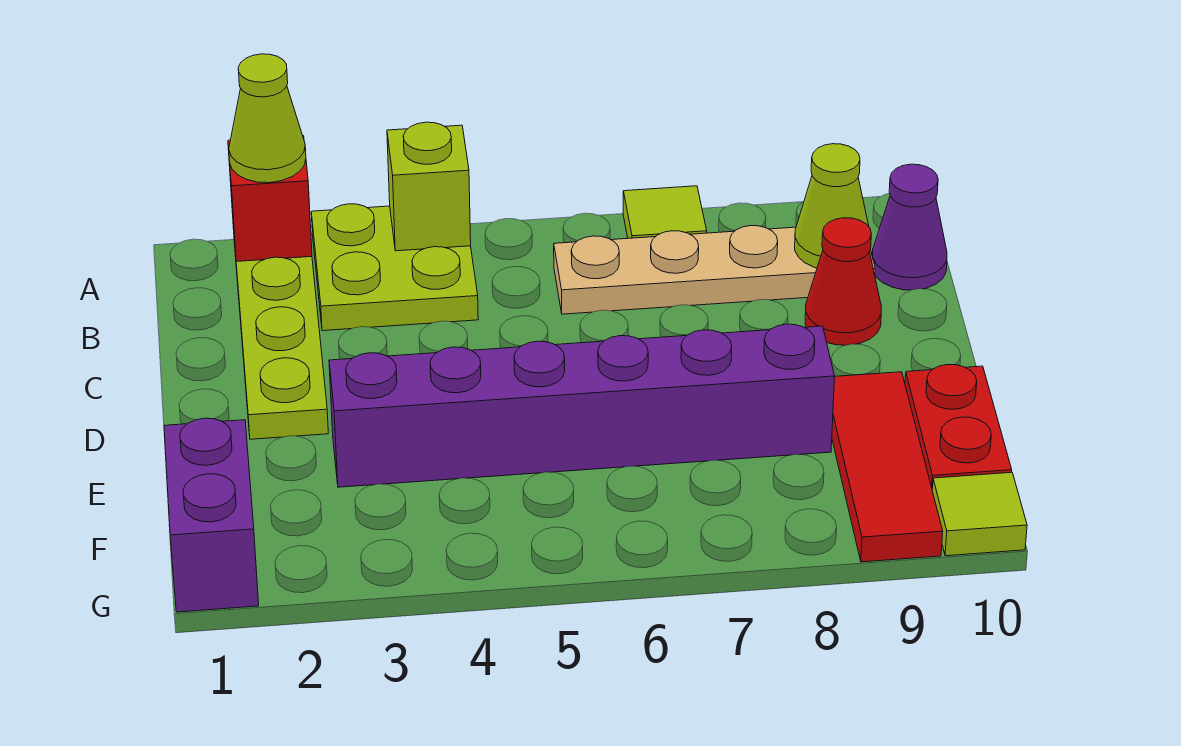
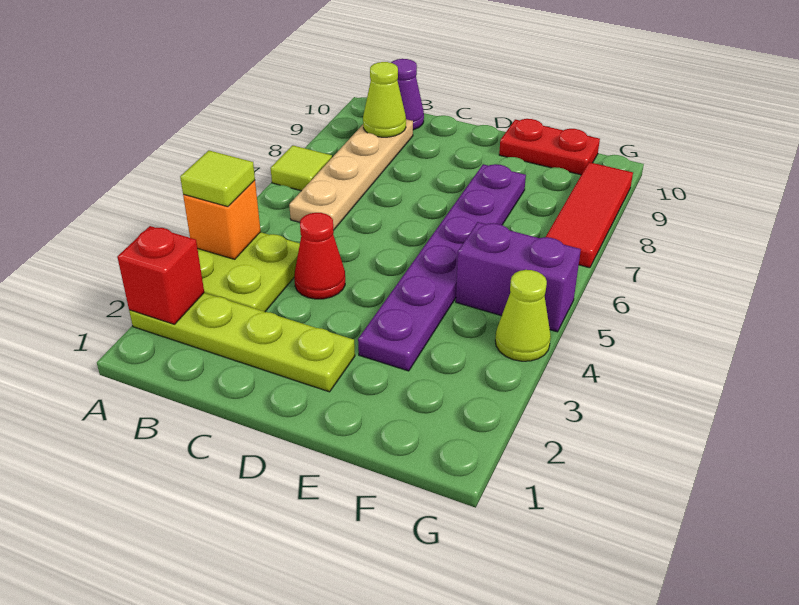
lime 1x1 cone [229,54,306,183] -> lime 1x1 cone moved to [495,270,551,361]
lime 1x1 brick [387,122,471,251] -> orange 1x1 brick [183,180,261,259]
red 1x1 cone [805,218,881,345] -> red 1x1 cone moved to [294,213,345,299]
purple 1x6 brick [329,324,835,487] -> purple 1x6 plate [358,164,526,371]
red 1x3 tile [832,372,943,562] -> red 1x3 tile turned to [546,162,633,268]
purple 1x2 brick [164,418,259,612] -> purple 1x2 brick moved to [456,222,581,332]
lime 1x1 tile [932,472,1027,556] -> lime 1x1 tile moved to [180,150,255,207]

